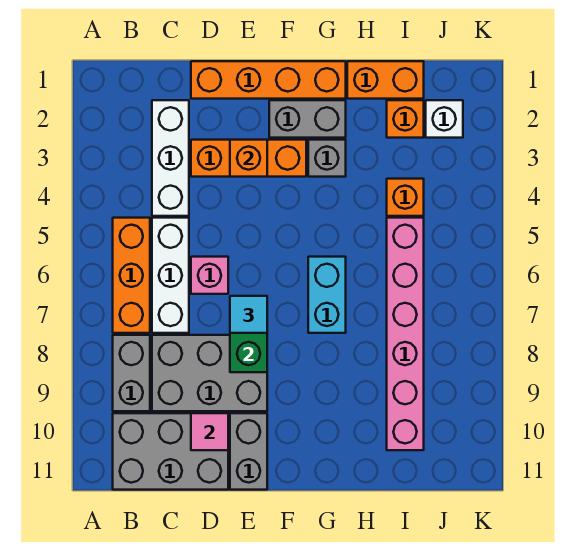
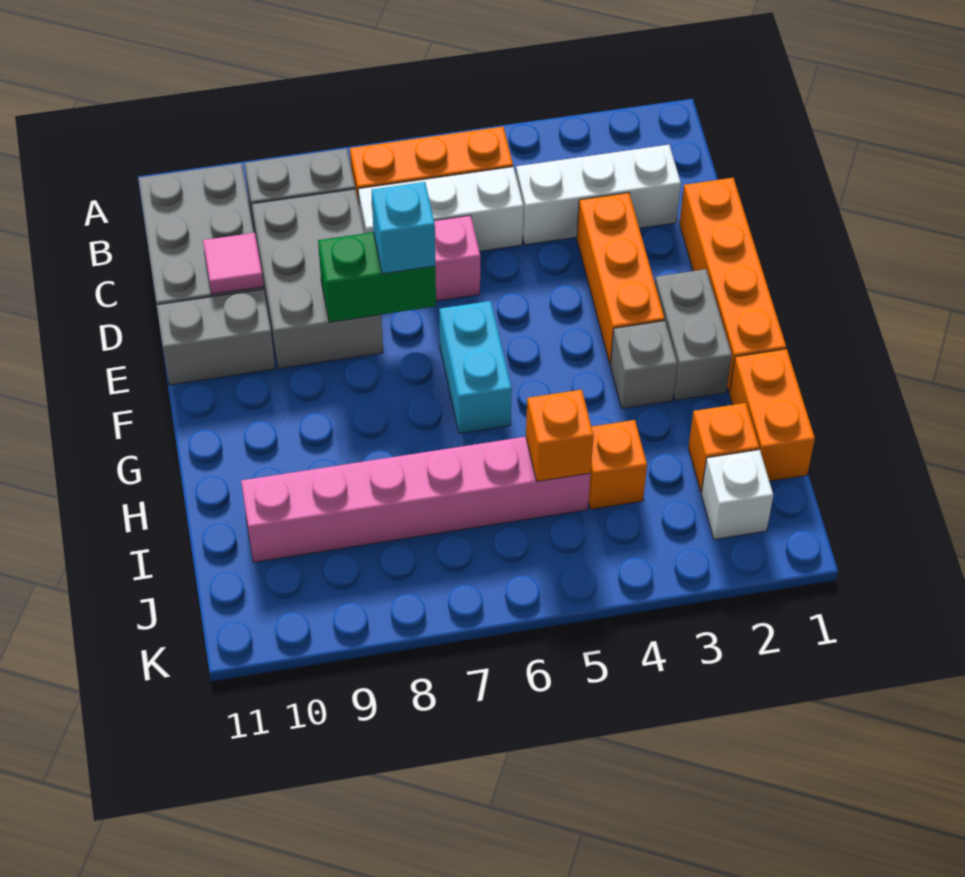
orange 1x1 brick [230,140,267,177] -> orange 1x1 brick moved to [526,390,594,482]
cyan 1x1 tile [230,296,267,333] -> cyan 1x1 brick [372,182,435,274]
cyan 1x2 brick [308,257,346,333] -> cyan 1x2 brick turned to [439,301,512,434]

